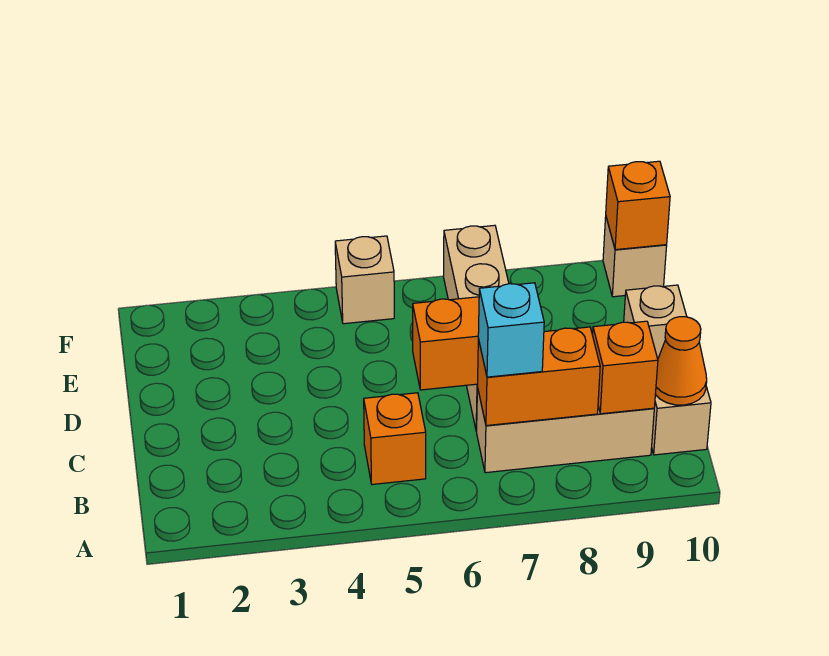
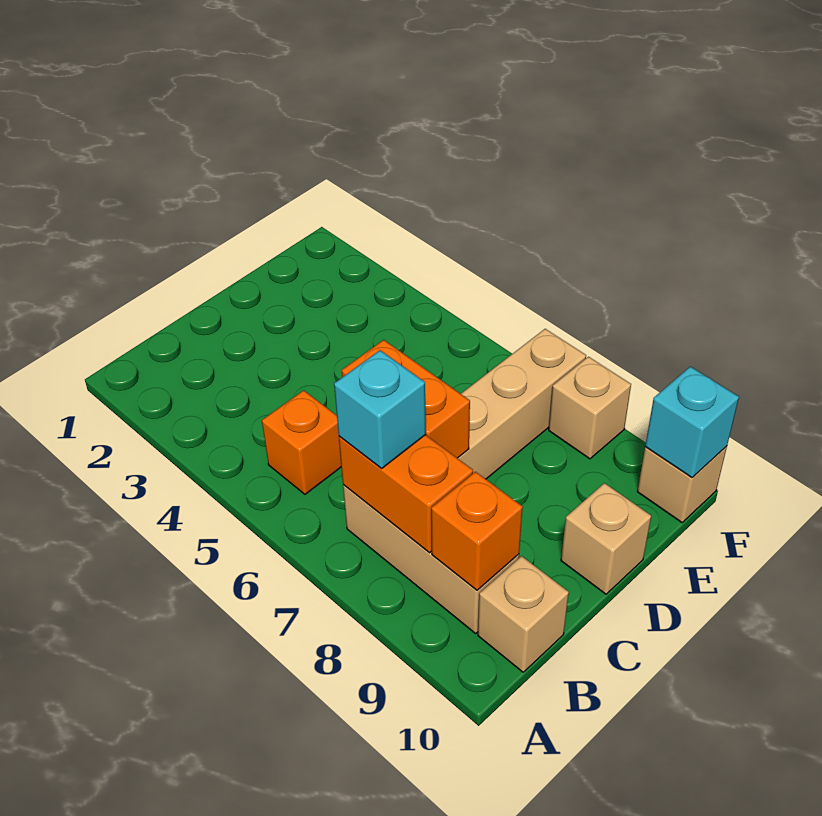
orange 1x1 cone [655,317,707,405] -> none
tan 1x1 brick [335,236,394,324] -> tan 1x1 brick moved to [549,357,631,459]
orange 1x1 brick [606,161,670,250] -> cyan 1x1 brick [645,367,739,478]

